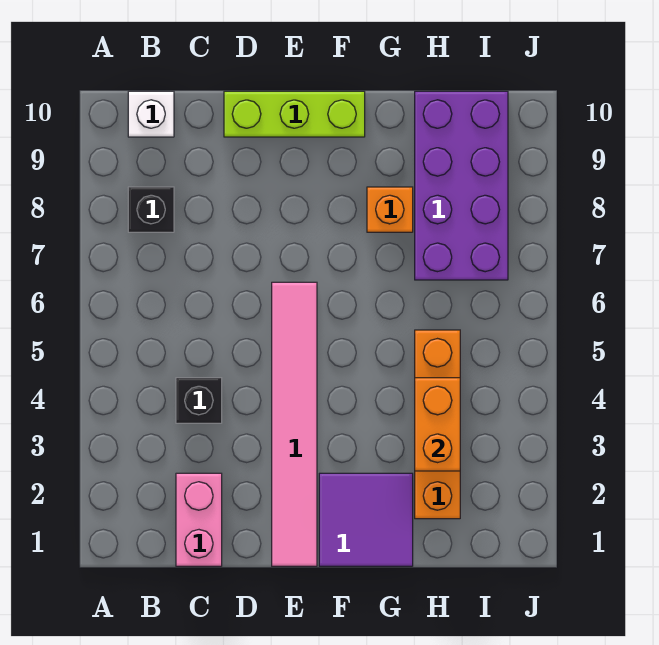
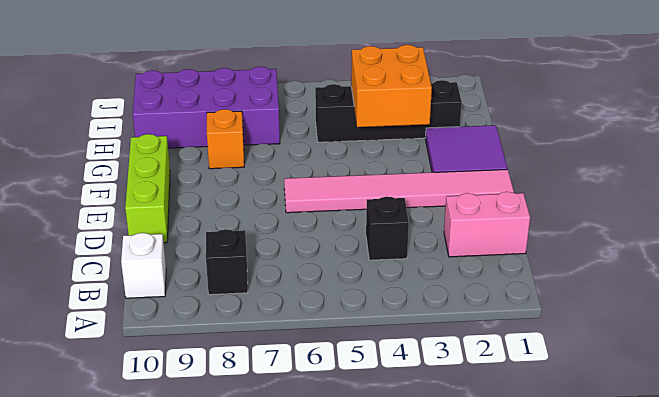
orange 1x4 brick [415,330,460,519] -> black 1x4 brick [315,80,462,142]
orange 1x2 brick [415,378,460,471] -> orange 2x2 brick [351,45,432,127]

